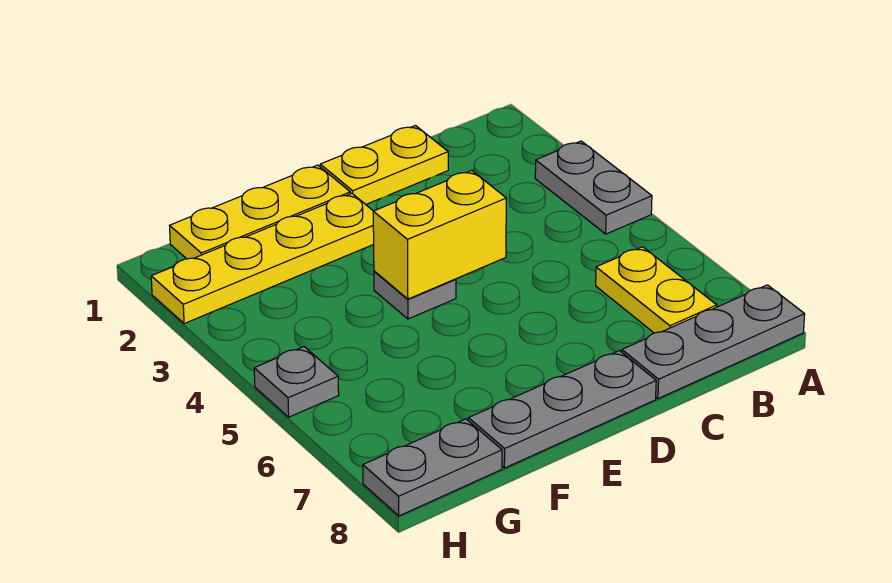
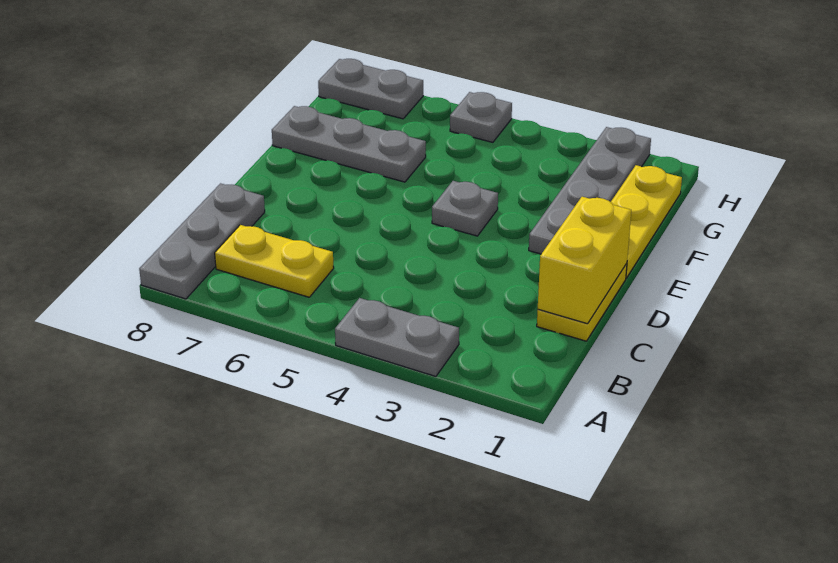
yellow 1x2 brick [373,170,506,299] -> yellow 1x2 brick moved to [538,197,631,324]
grey 1x3 plate [468,351,656,468] -> grey 1x3 plate turned to [272,106,426,182]
yellow 1x4 plate [151,193,374,324] -> grey 1x4 plate [529,127,651,254]
grey 1x2 plate [363,419,502,516] -> grey 1x2 plate turned to [318,59,423,119]

